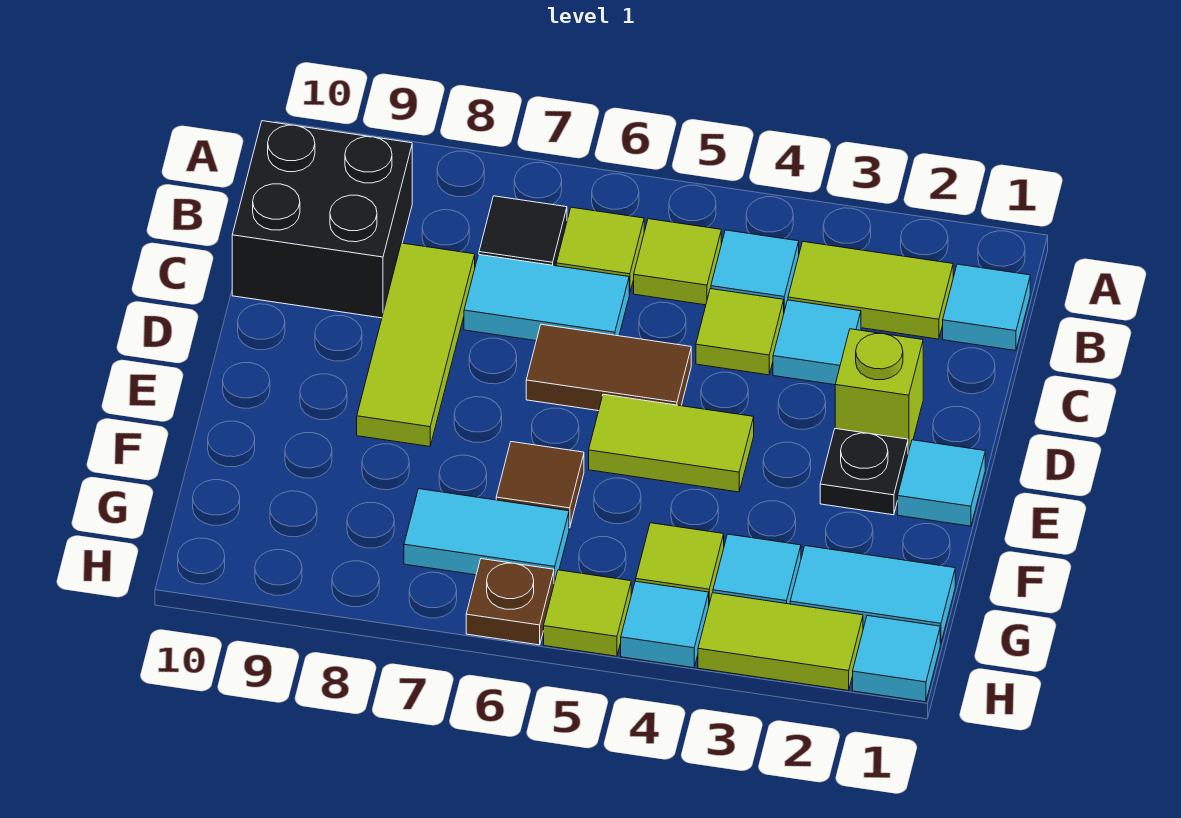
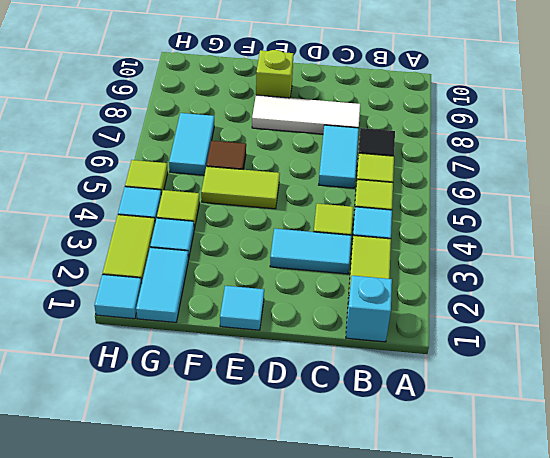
cyan 1x1 tile [943,264,1030,351] -> cyan 1x1 brick [346,276,392,342]
black 2x2 brick [232,121,412,318] -> none
cyan 1x1 tile [773,300,861,385] -> cyan 1x2 tile [270,229,351,274]
lime 1x3 tile [357,243,475,447] -> white 1x3 tile [252,95,360,134]
lime 1x1 brick [835,329,923,453] -> lime 1x1 brick moved to [256,50,294,98]
brown 1x2 tile [526,324,691,411] -> none
black 1x1 plate [820,429,908,515] -> none
lime 1x2 tile [589,394,754,492] -> lime 1x2 tile turned to [201,166,280,209]
brown 1x1 plate [466,559,554,645] -> none

